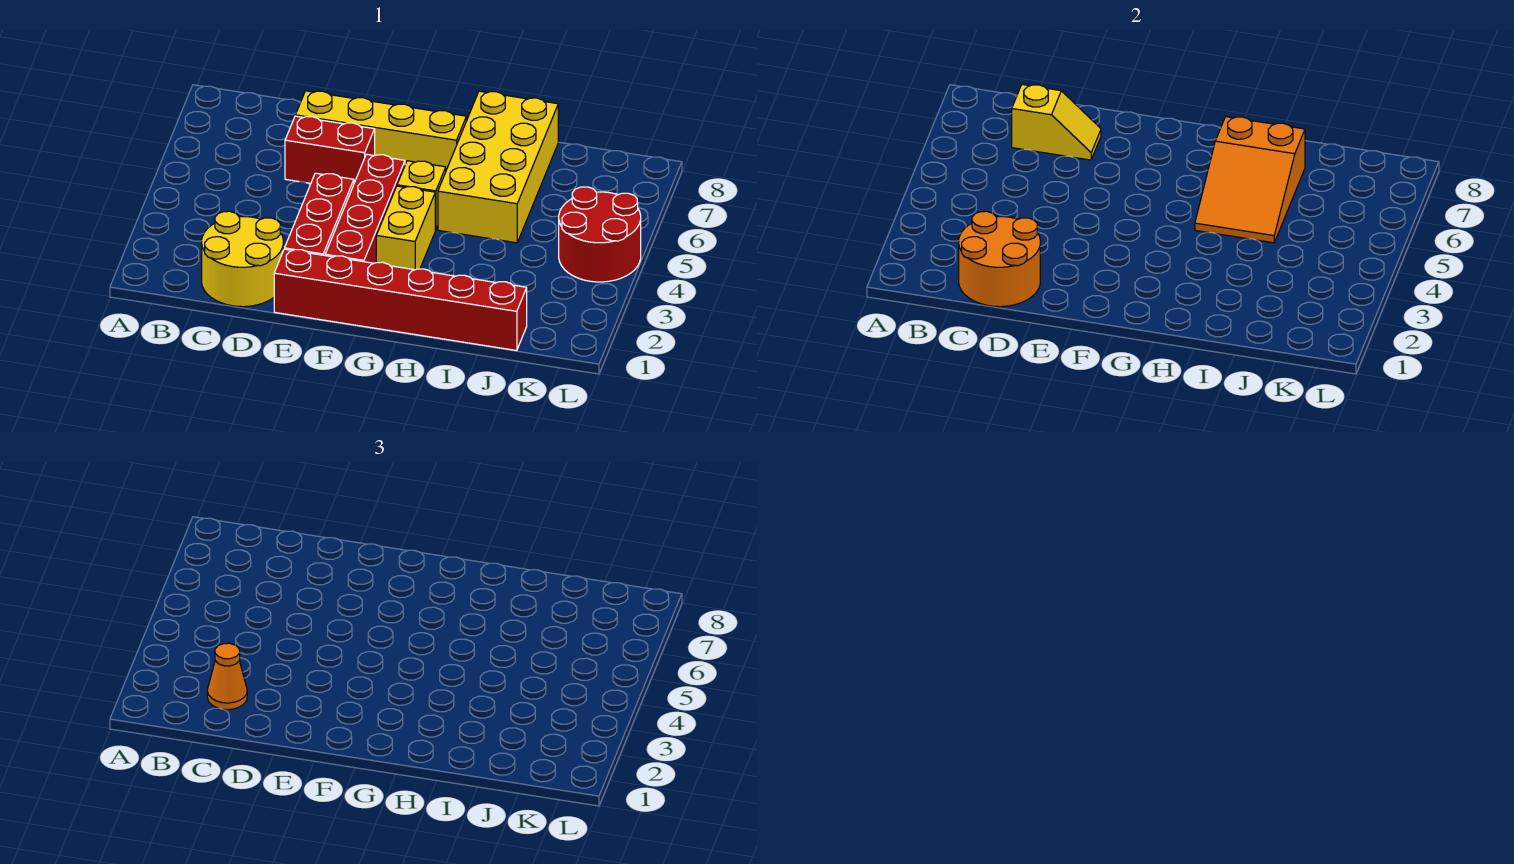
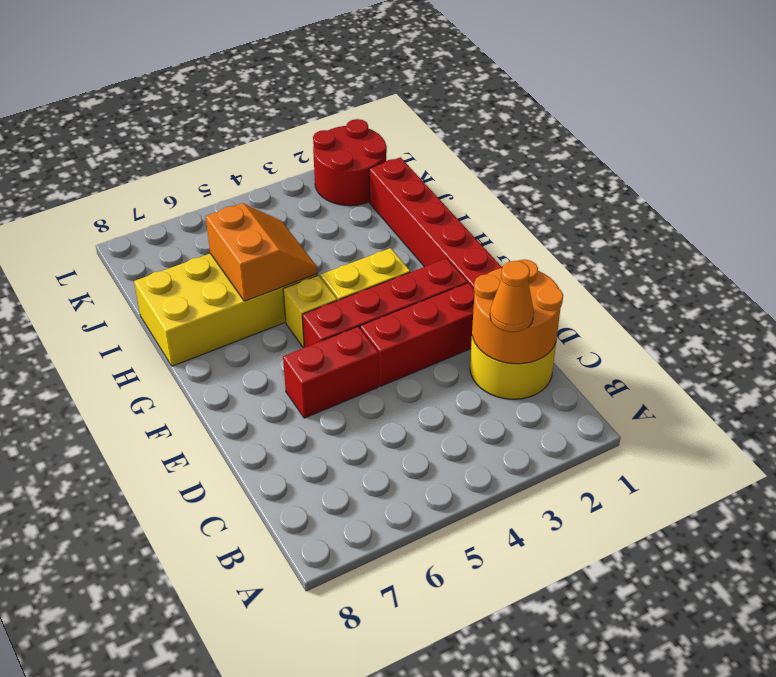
yellow 1x2 slope [1012,85,1101,160] -> none
red 1x2 brick [285,116,375,183] -> red 1x2 brick turned to [283,327,379,418]
yellow 1x4 brick [295,91,466,170] -> none
orange 2x3 slope [1195,117,1305,243] -> orange 2x2 slope [206,203,318,301]
red 2x2 round brick [559,187,641,282] -> red 2x2 round brick moved to [313,119,387,206]

